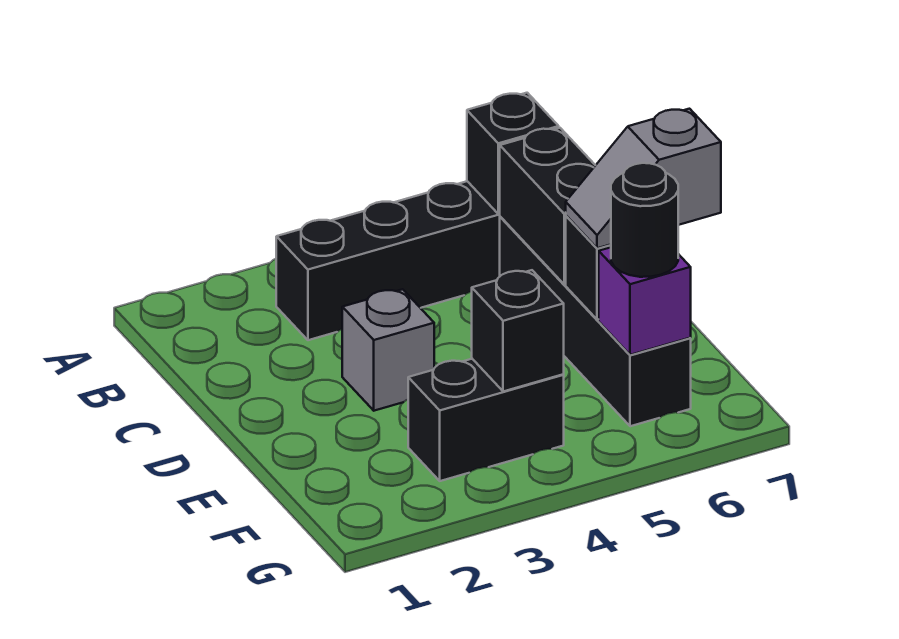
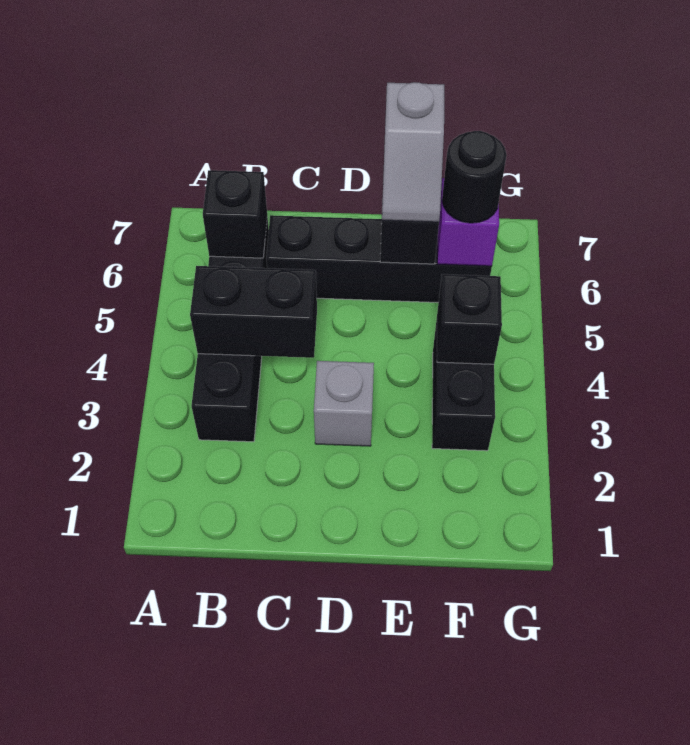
black 1x2 brick [500,128,596,284] -> black 1x2 brick moved to [190,266,317,358]

